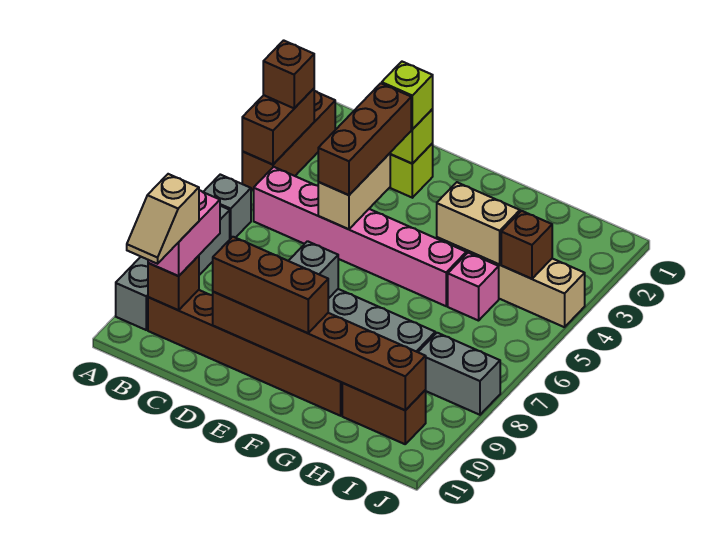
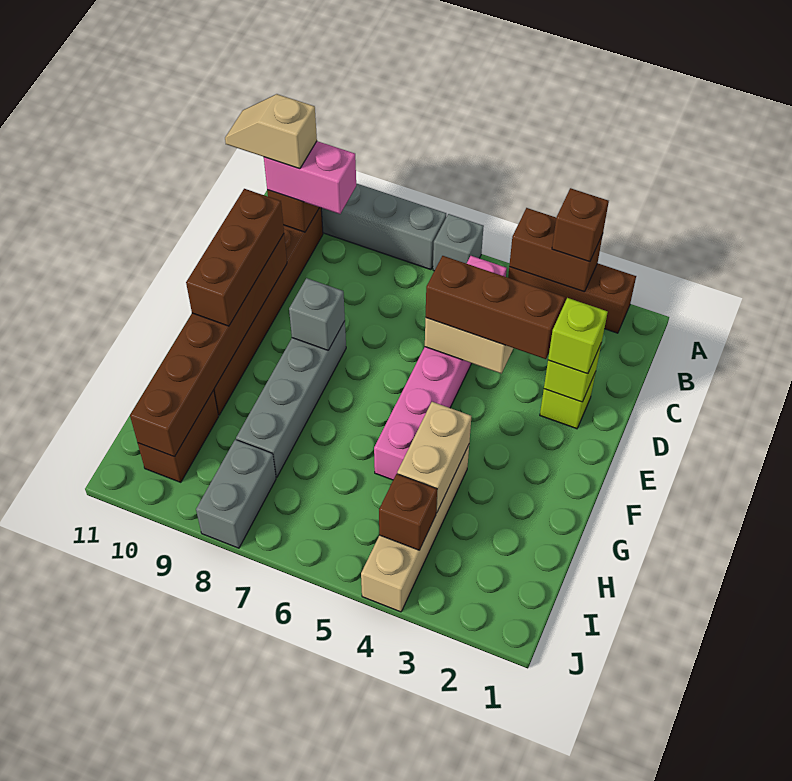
pink 1x1 brick [448,253,499,321] -> none

